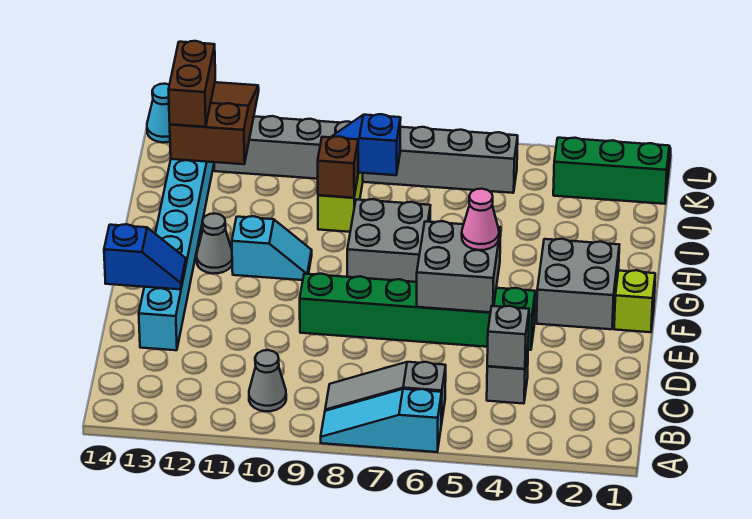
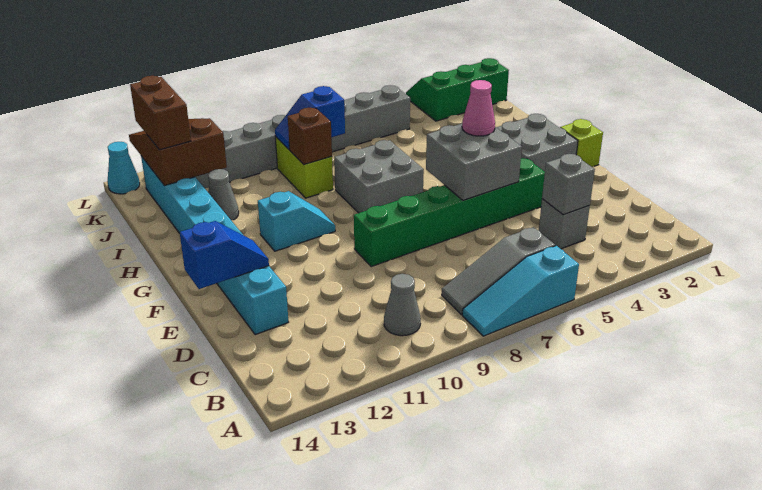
grey 1x1 cone [197,213,232,274] -> grey 1x1 cone moved to [208,169,239,220]

